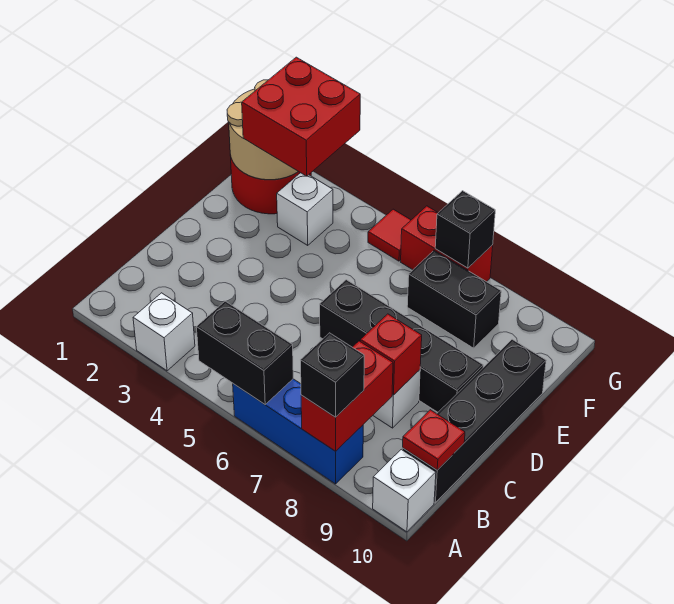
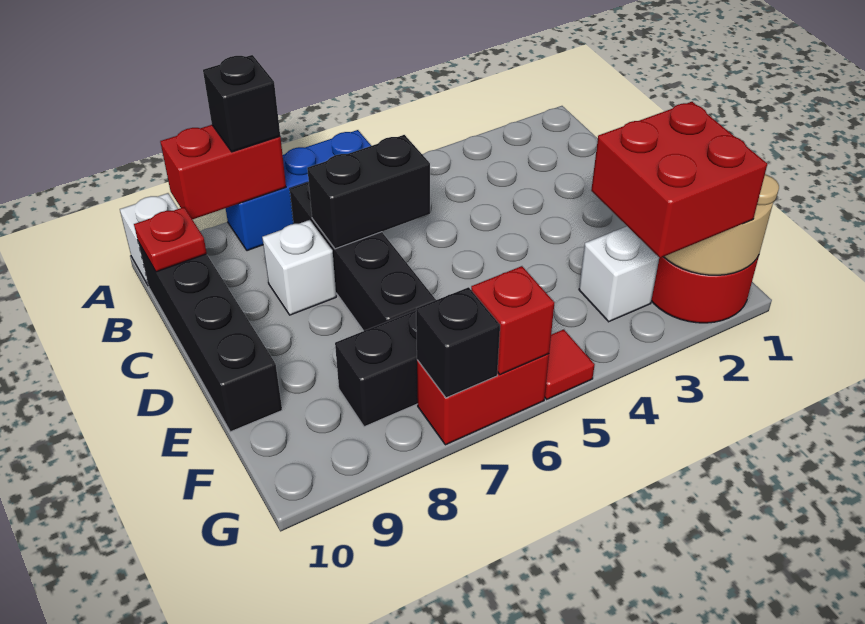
white 1x1 brick [133,293,195,371] -> none
black 1x2 brick [196,301,293,404] -> black 1x2 brick moved to [307,135,430,249]
red 1x2 brick [301,341,393,451] -> red 1x2 brick turned to [160,125,286,220]
red 1x1 brick [360,314,422,395] -> red 1x1 brick moved to [471,266,554,375]
black 1x4 brick [320,280,483,412] -> black 1x4 brick turned to [290,182,436,331]

